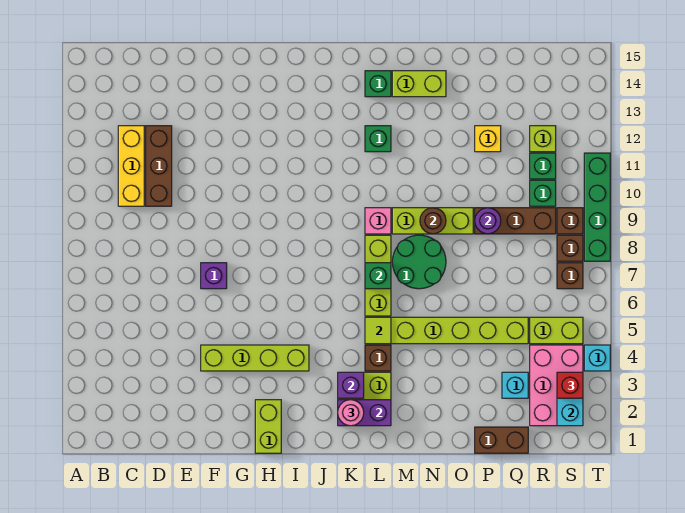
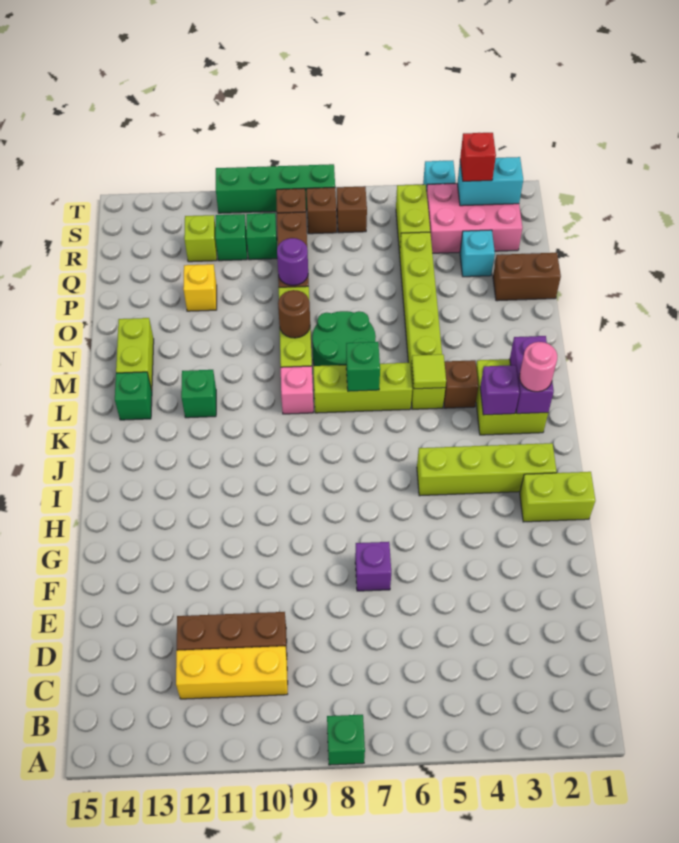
none -> green 1x1 brick [327,715,365,765]
lime 1x4 brick [201,345,309,371] -> lime 1x4 brick turned to [417,443,557,496]
brown 1x2 brick [475,427,528,453] -> brown 1x2 brick turned to [493,253,561,301]

